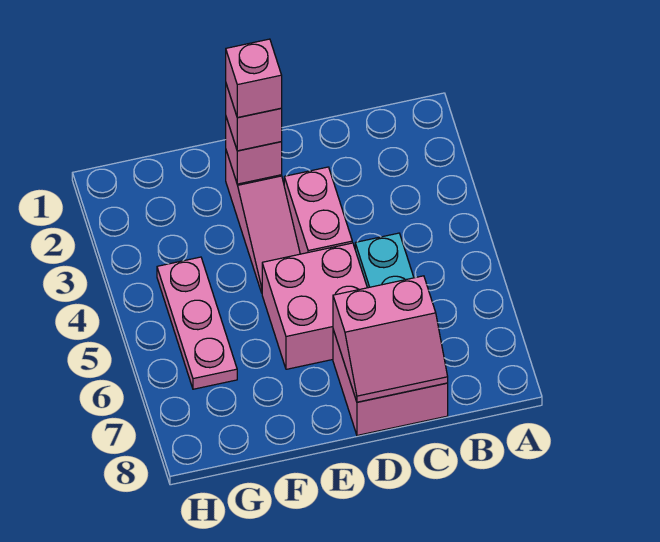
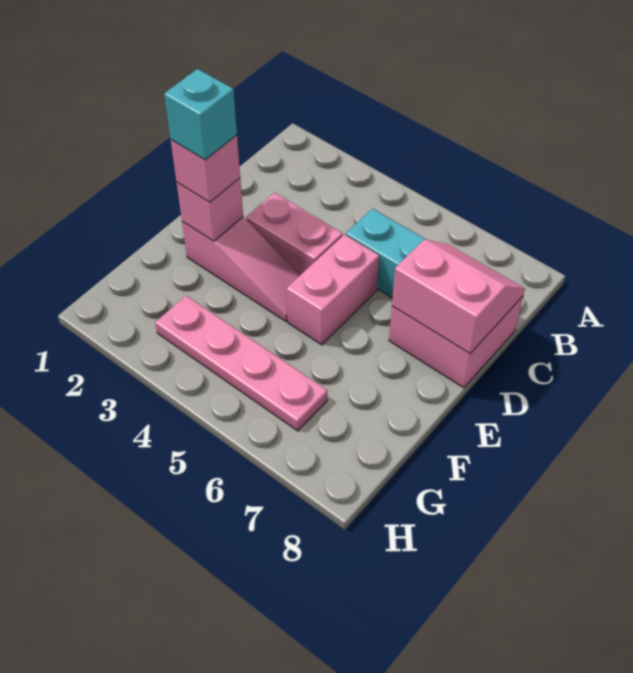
pink 2x2 slope [333,276,448,402] -> pink 2x2 slope turned to [392,240,525,353]
pink 2x2 brick [262,243,367,369] -> pink 1x2 brick [287,235,379,345]
pink 1x1 brick [226,39,282,118] -> cyan 1x1 brick [164,69,237,160]
pink 1x3 plate [157,257,237,389] -> pink 1x4 plate [155,296,327,431]

